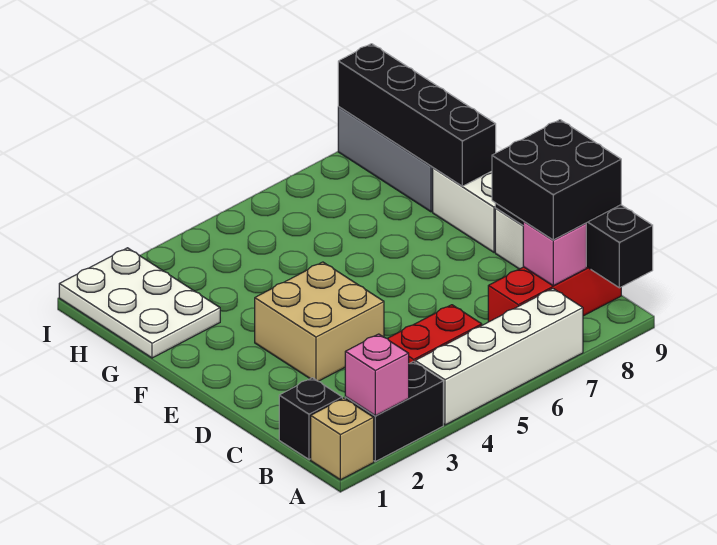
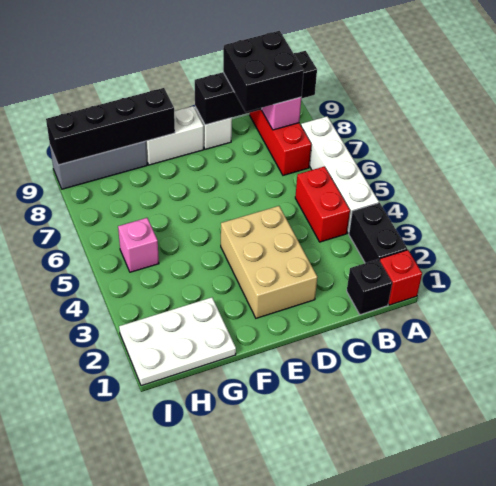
tan 1x1 brick [311,398,374,480] -> red 1x1 brick [380,250,422,305]
pink 1x1 brick [345,334,409,416] -> pink 1x1 brick moved to [118,218,159,272]
tan 2x2 brick [255,262,384,381] -> tan 2x3 brick [221,206,317,318]

